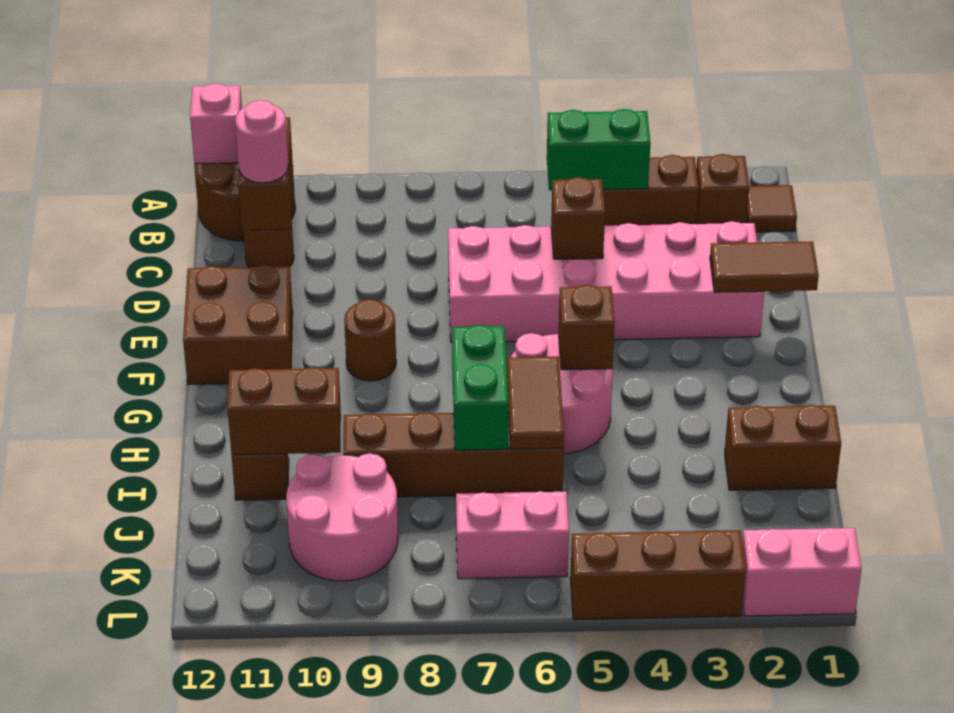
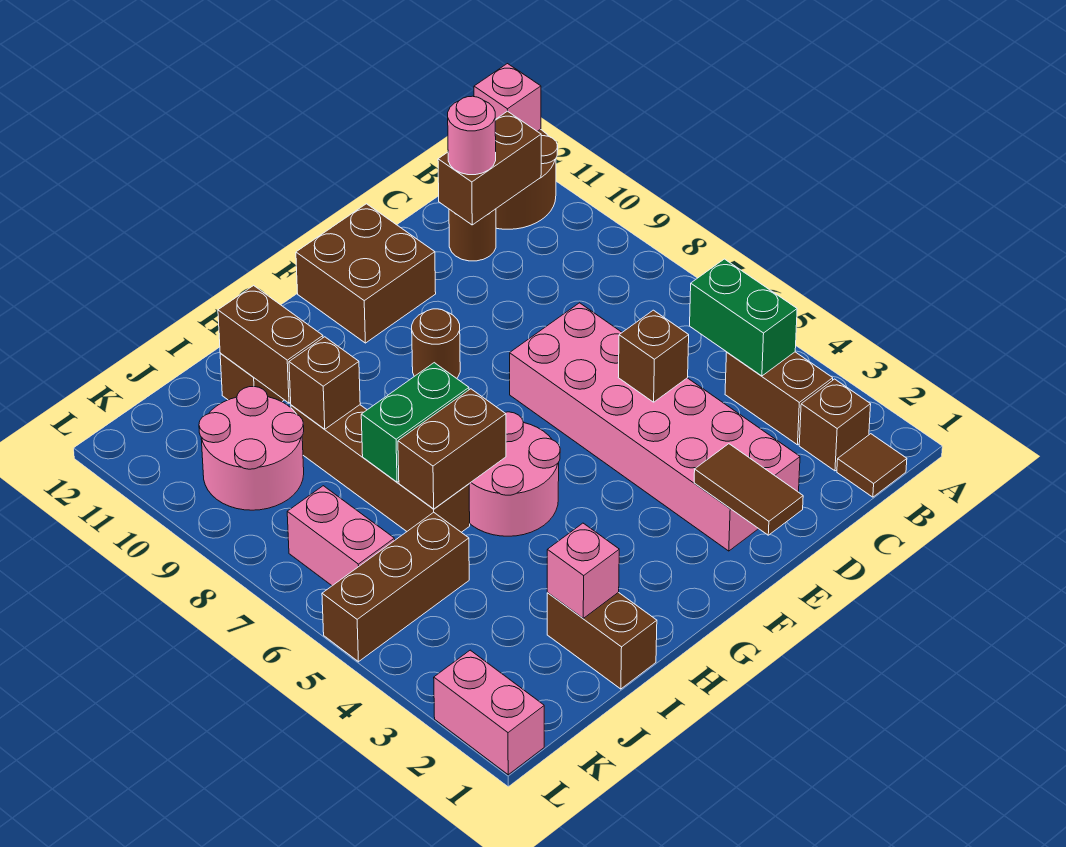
brown 1x1 brick [559,285,615,370] -> brown 1x1 brick moved to [289,337,360,429]
brown 1x2 tile [507,357,564,449] -> brown 1x2 brick [398,389,506,509]
none -> pink 1x1 brick [547,523,619,618]
brown 1x3 brick [570,530,746,620] -> brown 1x3 brick turned to [322,512,469,662]

